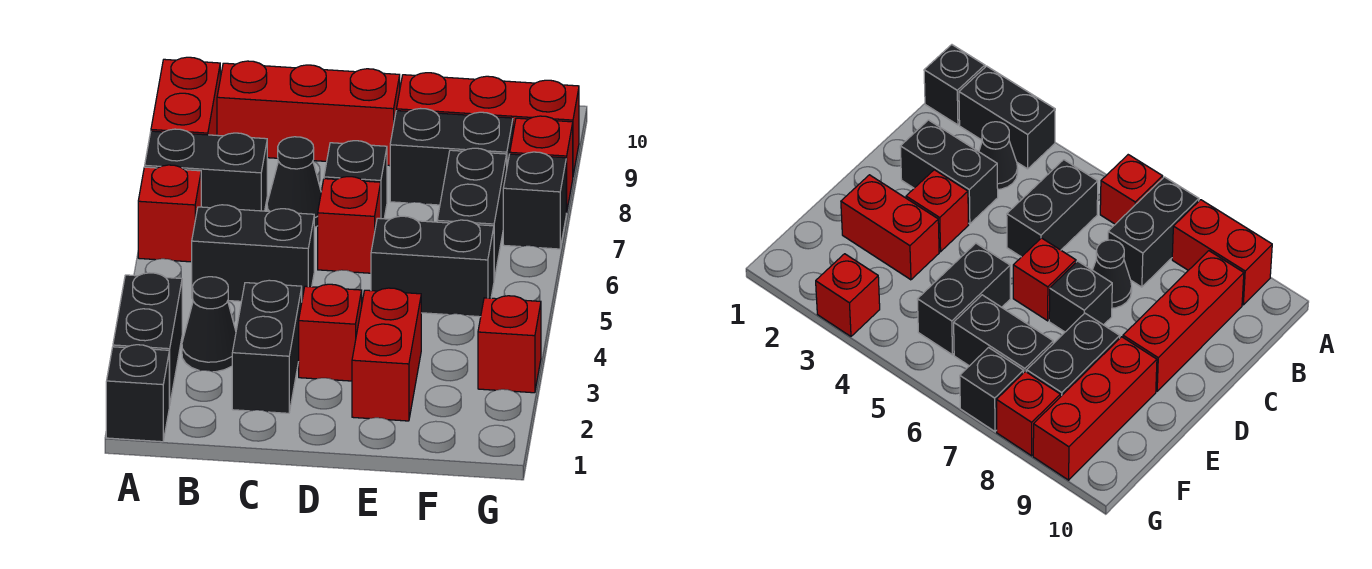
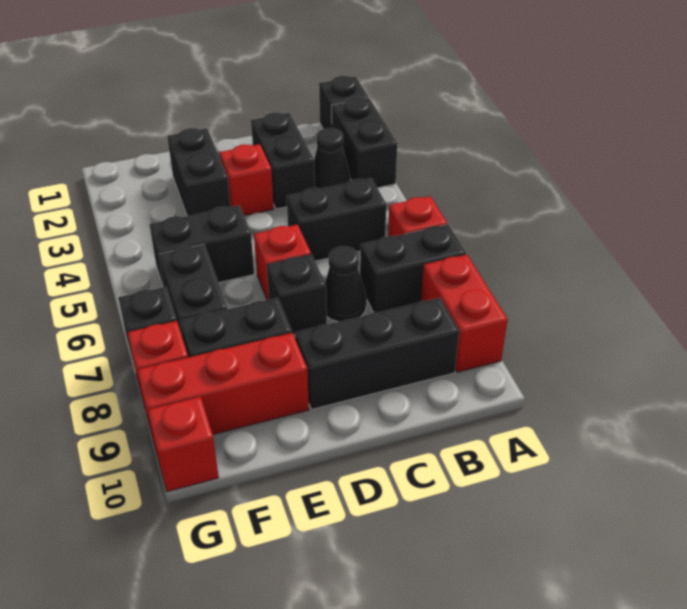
red 1x3 brick [217,61,400,166] -> black 1x3 brick [295,298,459,409]
red 1x2 brick [352,288,421,421] -> black 1x2 brick [167,128,231,216]
red 1x1 brick [478,296,541,393] -> red 1x1 brick moved to [148,397,219,492]

